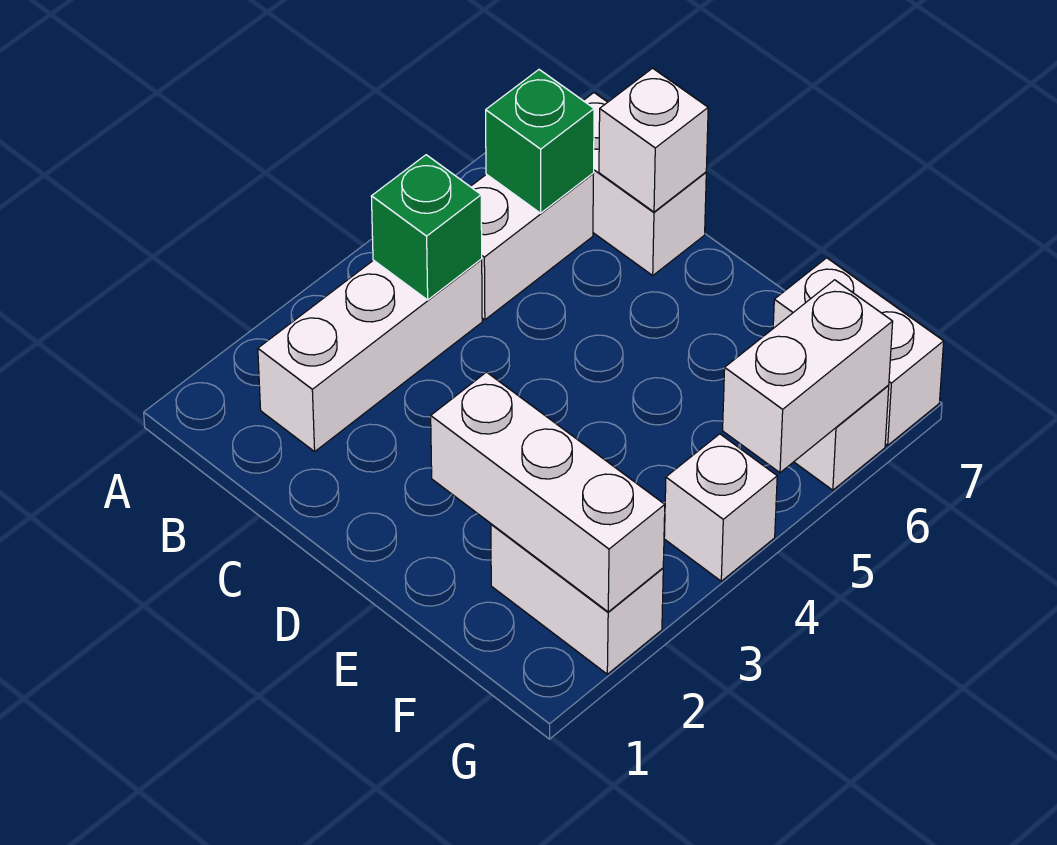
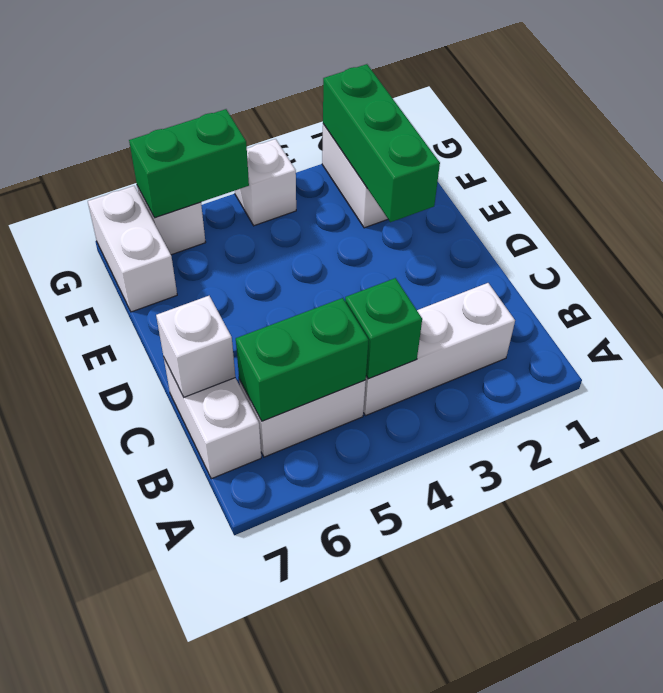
green 1x1 brick [486,70,594,213] -> green 1x2 brick [236,298,369,421]
white 1x3 brick [431,372,665,612] -> green 1x3 brick [323,64,440,222]
white 1x2 brick [723,280,893,473] -> green 1x2 brick [129,109,249,218]

